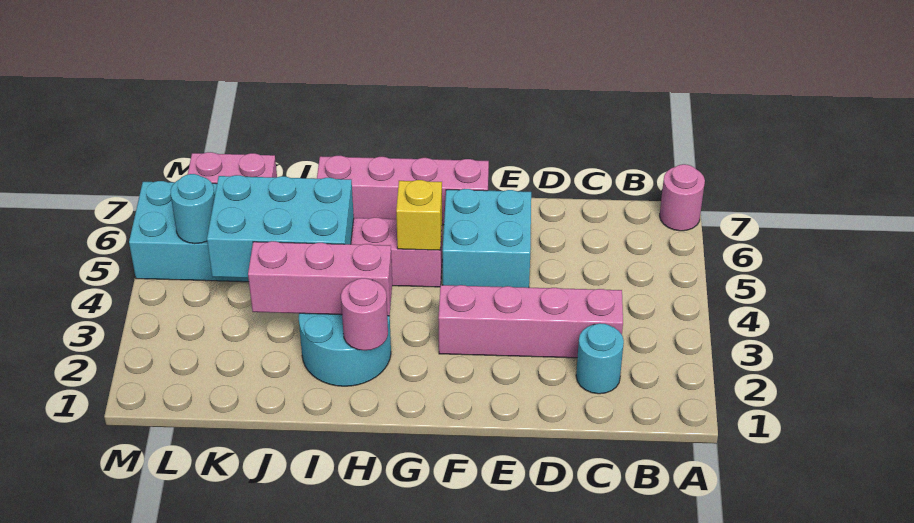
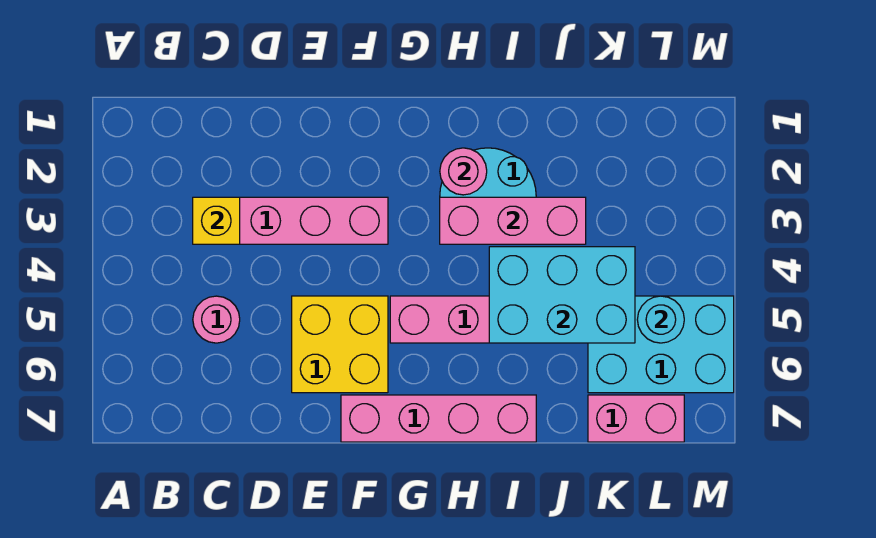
pink 1x1 round brick [660,164,705,231] -> pink 1x1 round brick moved to [193,296,240,343]
cyan 1x1 round brick [576,323,624,394] -> none
cyan 2x2 brick [443,189,531,288] -> yellow 2x2 brick [292,296,388,393]
yellow 1x1 brick [396,180,442,250] -> yellow 1x1 brick moved to [193,197,240,244]

